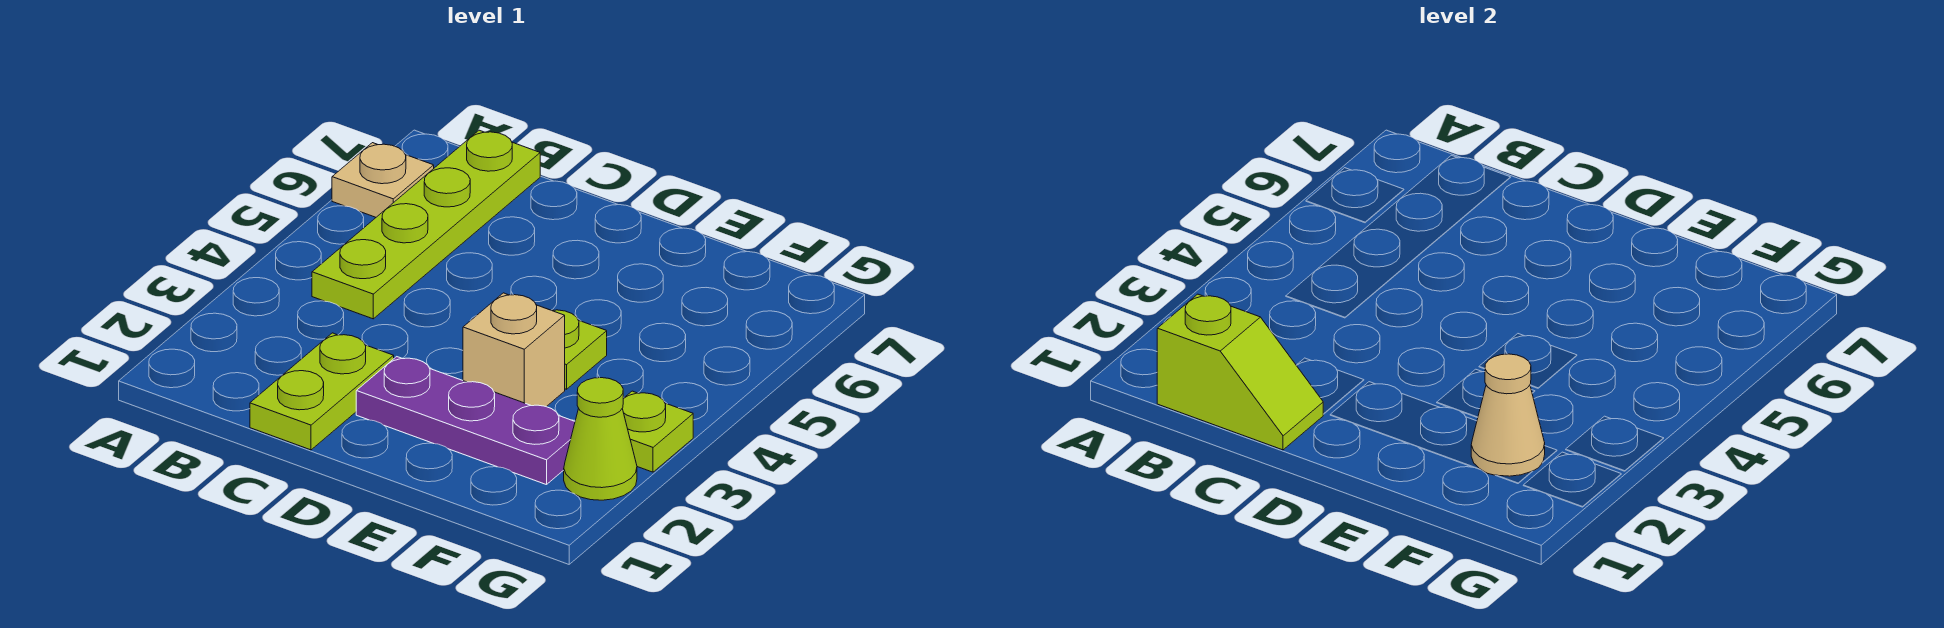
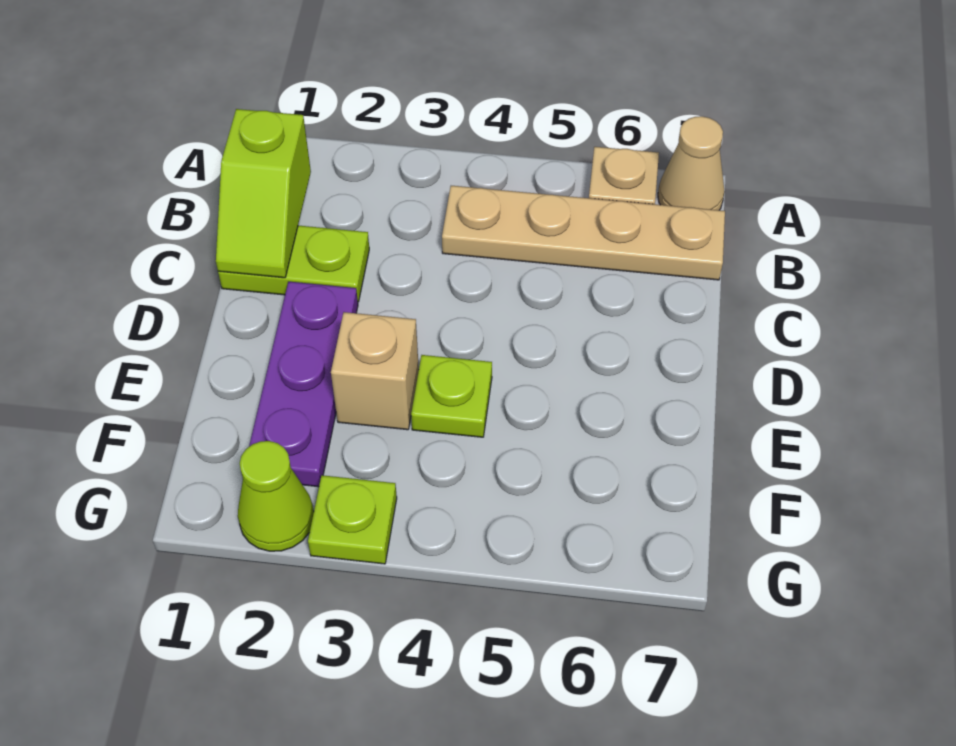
lime 1x4 plate [312,130,540,319] -> tan 1x4 plate [442,186,725,280]
tan 1x1 cone [1471,354,1545,476] -> tan 1x1 cone moved to [658,116,725,210]

